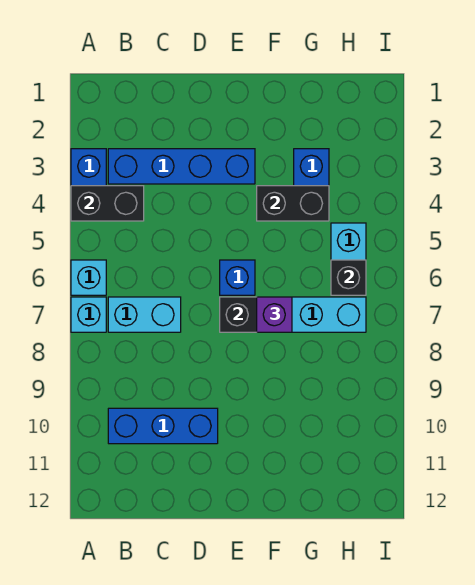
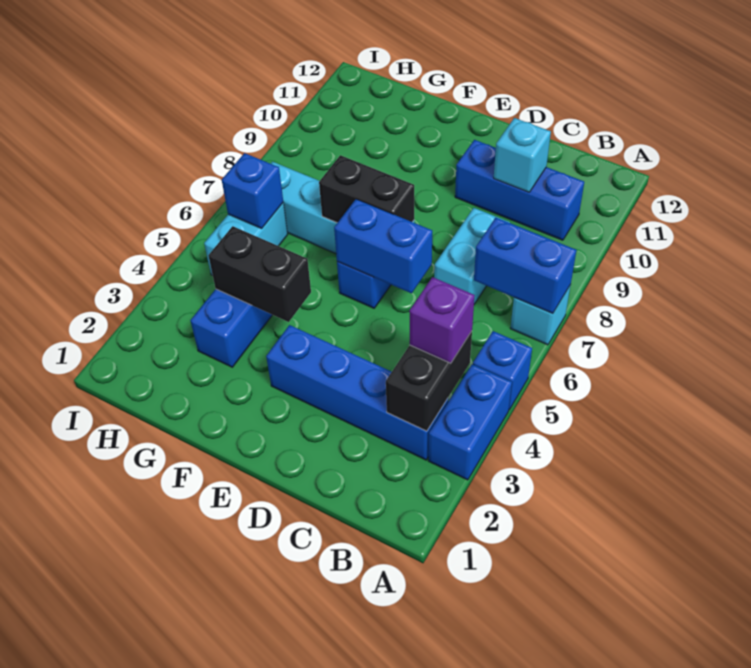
black 1x2 brick [71,186,144,221] -> black 1x2 brick turned to [386,331,472,431]
none -> blue 1x1 brick [473,331,532,410]
cyan 1x1 brick [71,260,106,295] -> cyan 1x1 brick moved to [494,118,551,192]
none -> blue 1x2 brick [474,218,576,314]
cyan 1x2 brick [108,297,181,332] -> cyan 1x2 brick turned to [434,208,510,304]
none -> blue 1x2 brick [334,199,432,293]
purple 1x1 brick [257,297,292,332] -> purple 1x1 brick moved to [409,277,475,363]
black 1x1 brick [331,260,366,295] -> blue 1x1 brick [222,153,283,228]

